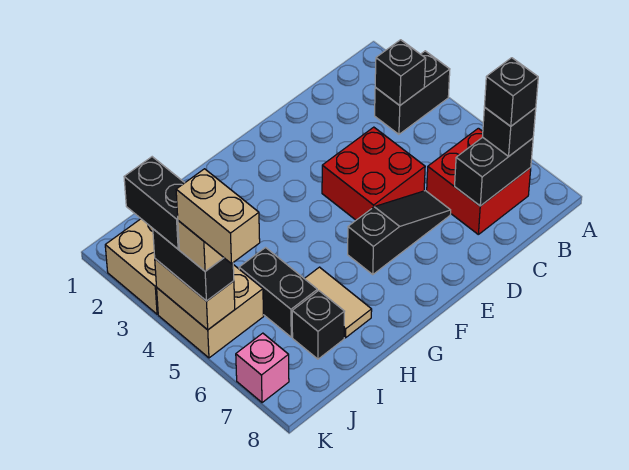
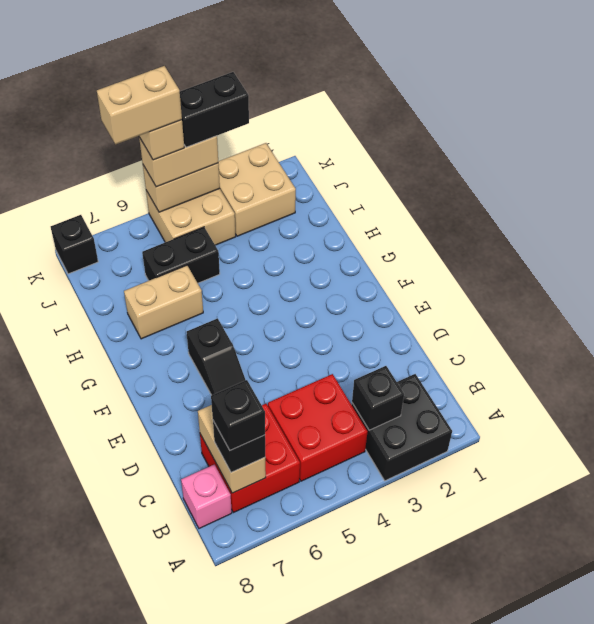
black 1x2 brick [375,51,450,134] -> black 2x2 brick [352,374,452,481]
black 1x2 brick [455,137,533,206] -> tan 1x2 brick [198,405,266,493]
red 2x2 brick [322,127,425,220] -> red 2x2 brick moved to [268,374,367,481]
black 1x3 slope [348,191,451,274] -> black 1x2 slope [186,318,245,395]
tan 1x2 tile [305,267,372,338] -> tan 1x2 brick [124,265,203,339]
black 1x1 brick [292,291,345,359] -> black 1x1 brick moved to [51,215,98,274]
black 1x2 brick [153,229,234,301] -> tan 1x2 brick [139,136,218,187]
pink 1x1 brick [236,333,289,403] -> pink 1x1 brick moved to [181,465,232,528]

